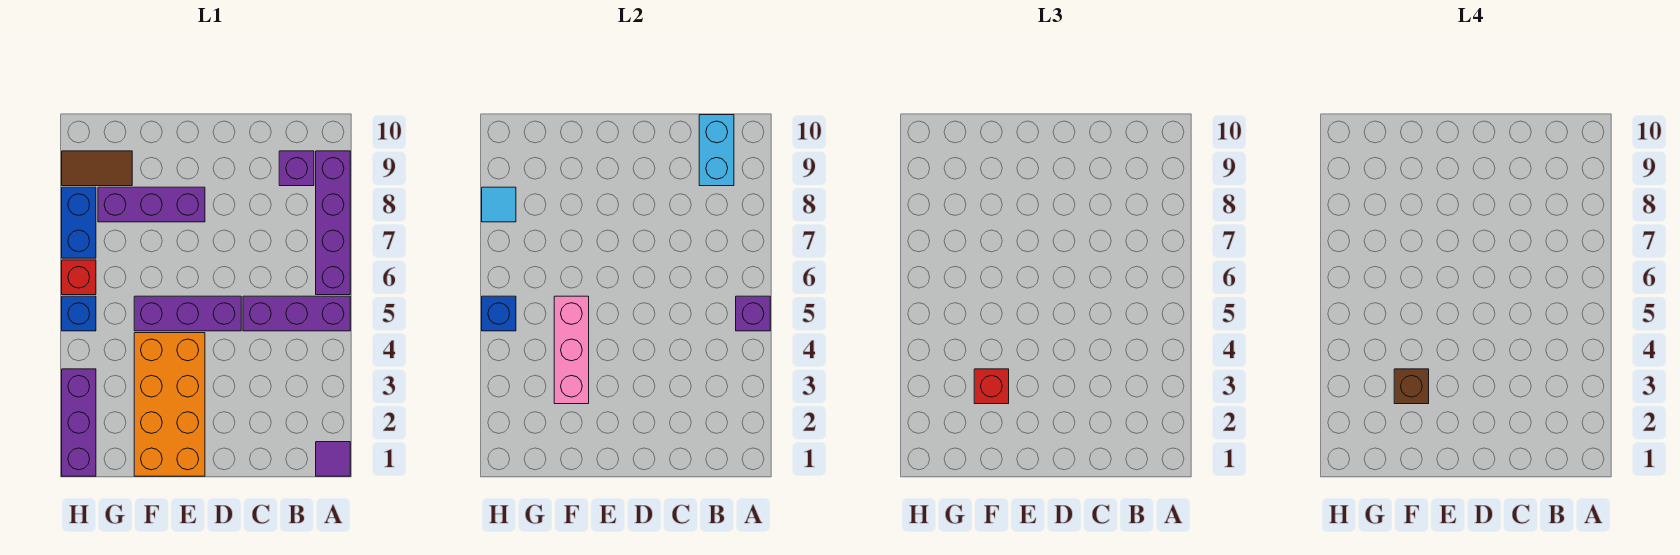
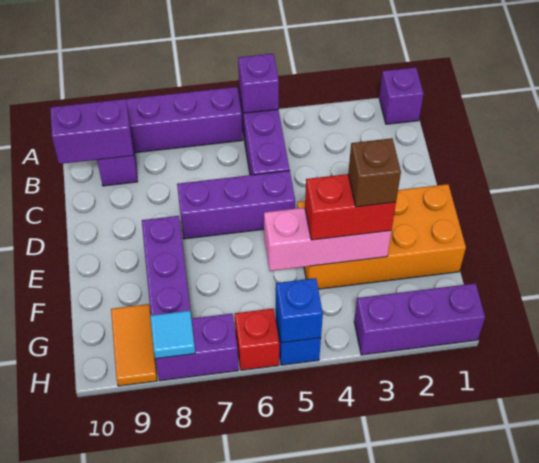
purple 1x1 tile [316,442,350,476] -> purple 1x1 brick [379,67,423,124]
cyan 1x2 brick [699,115,734,186] -> purple 1x2 brick [50,99,133,164]
purple 1x3 brick [134,296,241,331] -> purple 1x3 brick turned to [177,171,295,239]
red 1x1 brick [974,369,1009,404] -> red 1x2 brick [305,174,396,240]
brown 1x2 tile [62,151,132,186] -> orange 1x2 tile [111,304,157,386]
blue 1x2 brick [62,187,96,258] -> purple 1x2 brick [155,314,239,381]

